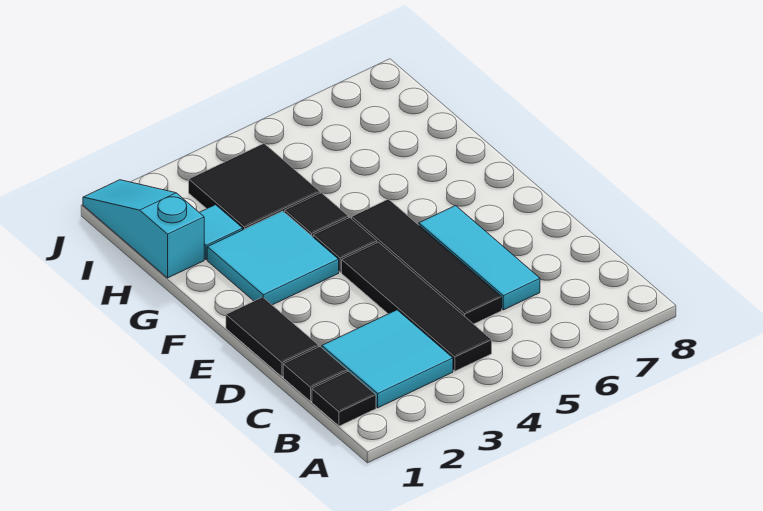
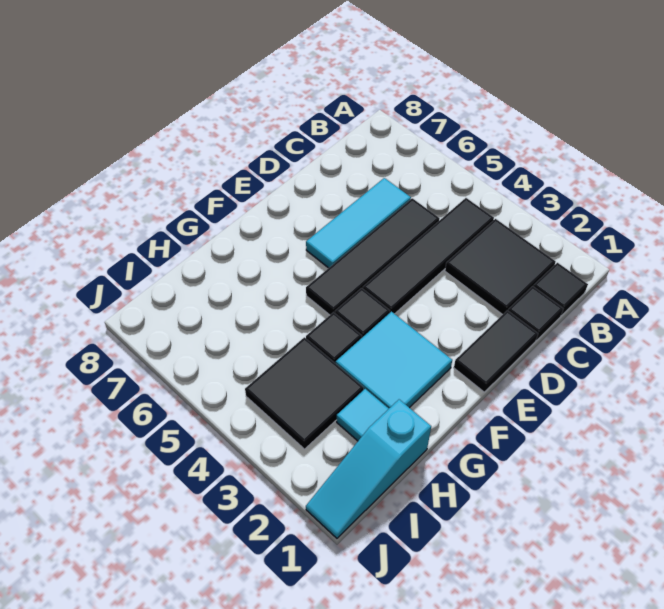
cyan 2x2 tile [322,310,453,408] -> black 2x2 tile [445,219,556,315]

